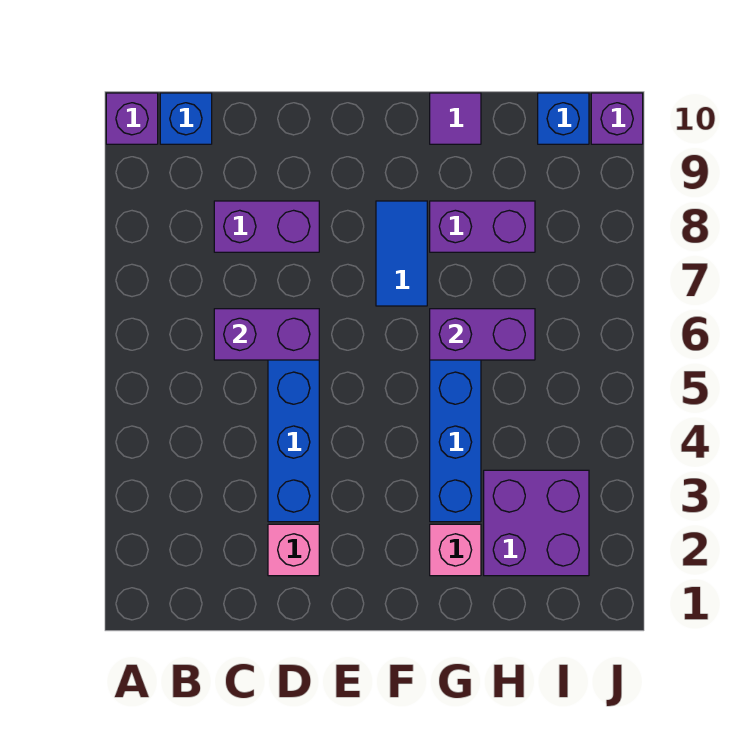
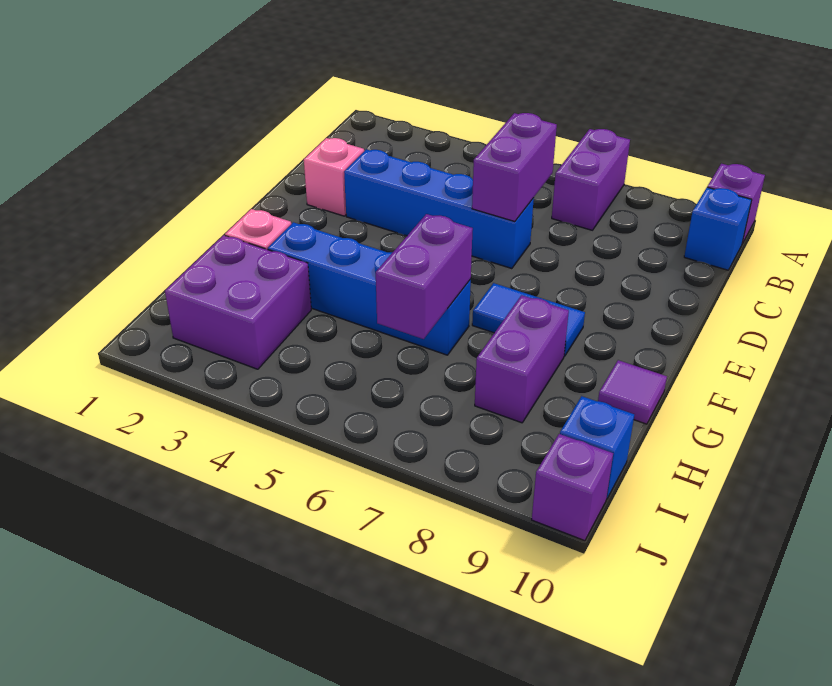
purple 1x2 brick [214,201,319,252] -> purple 1x2 brick moved to [552,129,630,230]

